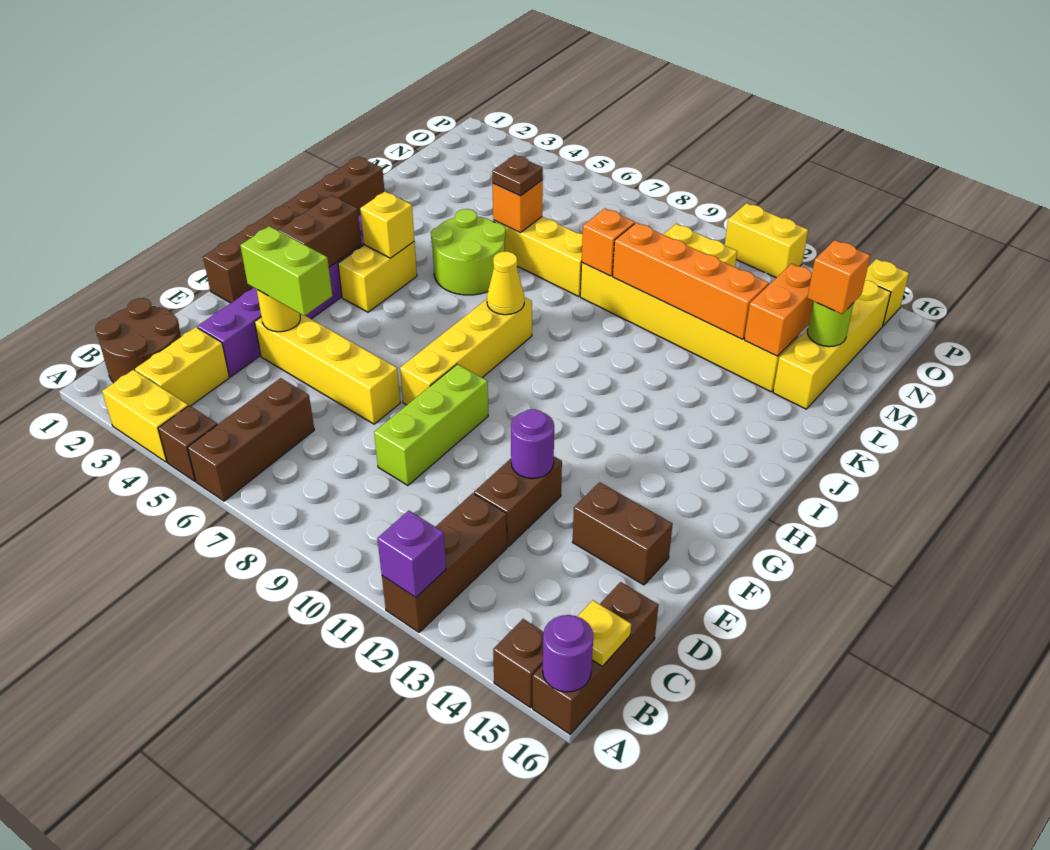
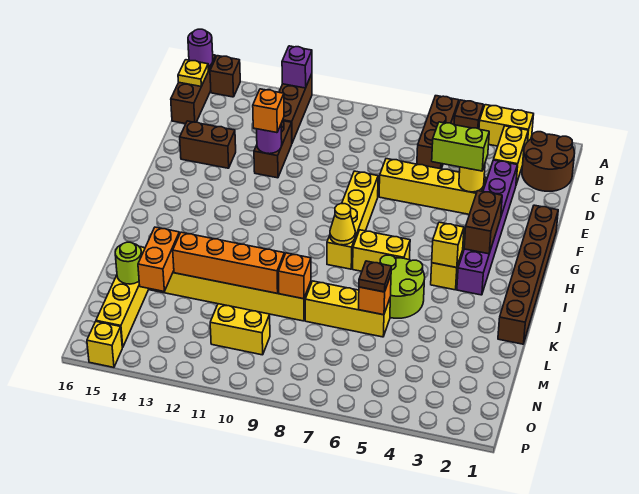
lime 1x3 brick [374,364,488,485] -> none
orange 1x1 brick [808,240,870,314] -> orange 1x1 brick moved to [253,89,284,133]
yellow 1x2 brick [725,203,808,278] -> yellow 1x2 brick moved to [353,230,410,271]

